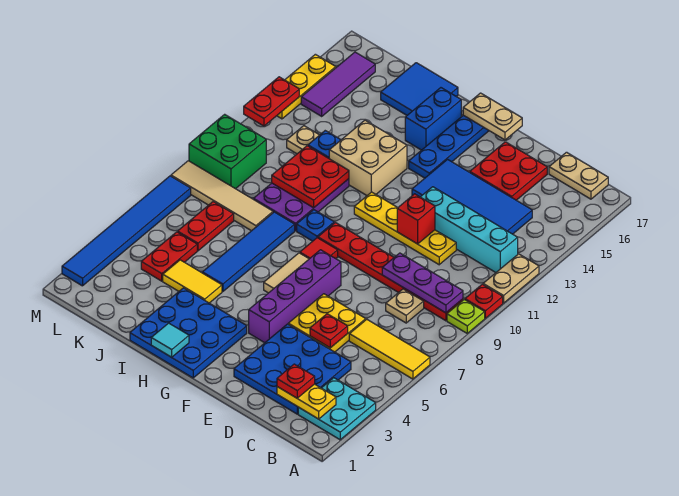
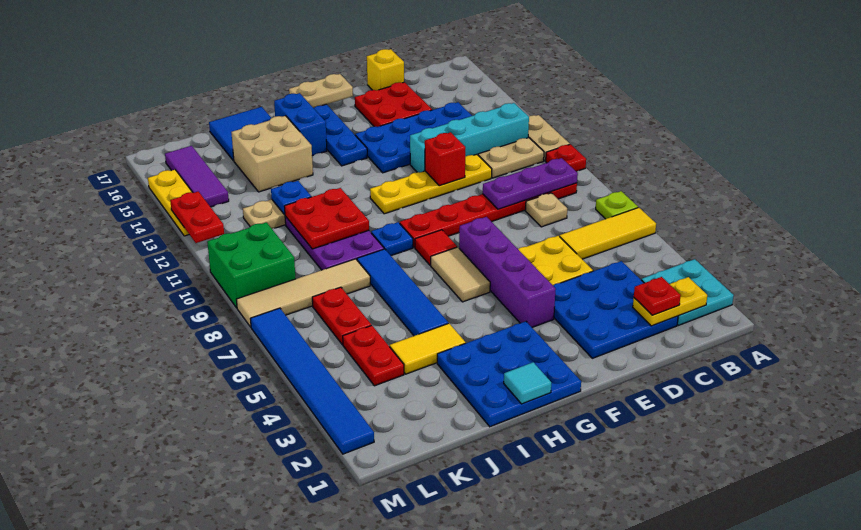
lime 1x1 plate [447,300,485,333] -> lime 1x1 plate moved to [596,191,638,219]
tan 1x2 plate [549,152,608,199] -> tan 1x2 plate moved to [478,138,544,178]
blue 2x4 tile [412,159,532,234] -> blue 2x4 plate [355,102,472,173]
red 1x1 plate [310,314,348,348] -> none
none -> yellow 1x1 brick [367,49,404,90]
tan 2x2 brick [329,120,407,195] -> tan 2x2 brick moved to [231,116,313,192]

